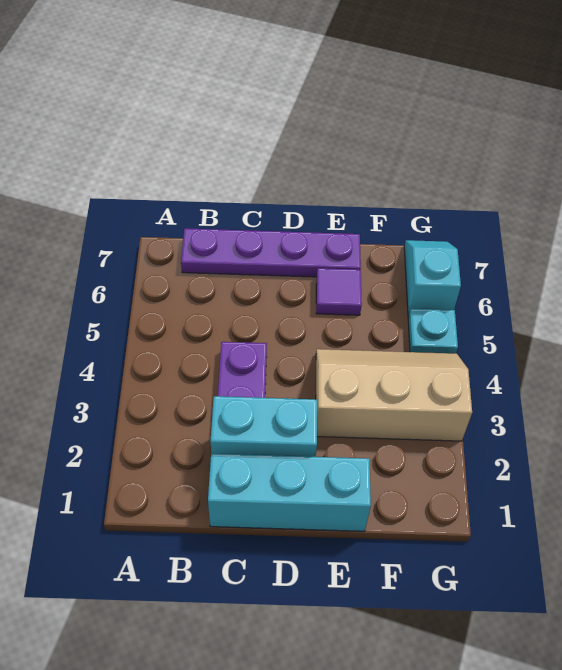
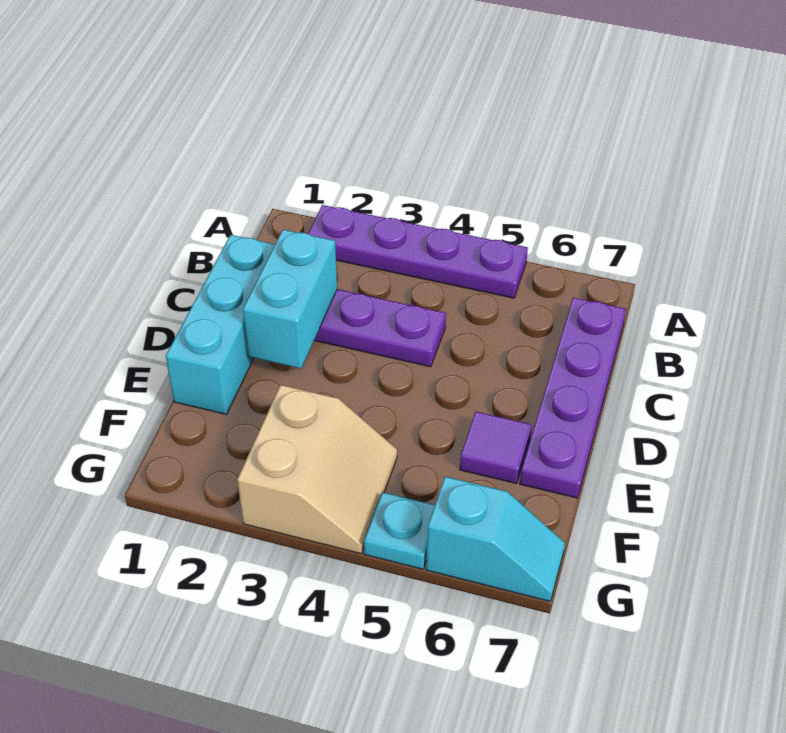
none -> purple 1x4 plate [308,205,528,298]
tan 2x3 slope [316,349,472,441] -> tan 2x2 slope [237,385,397,554]

